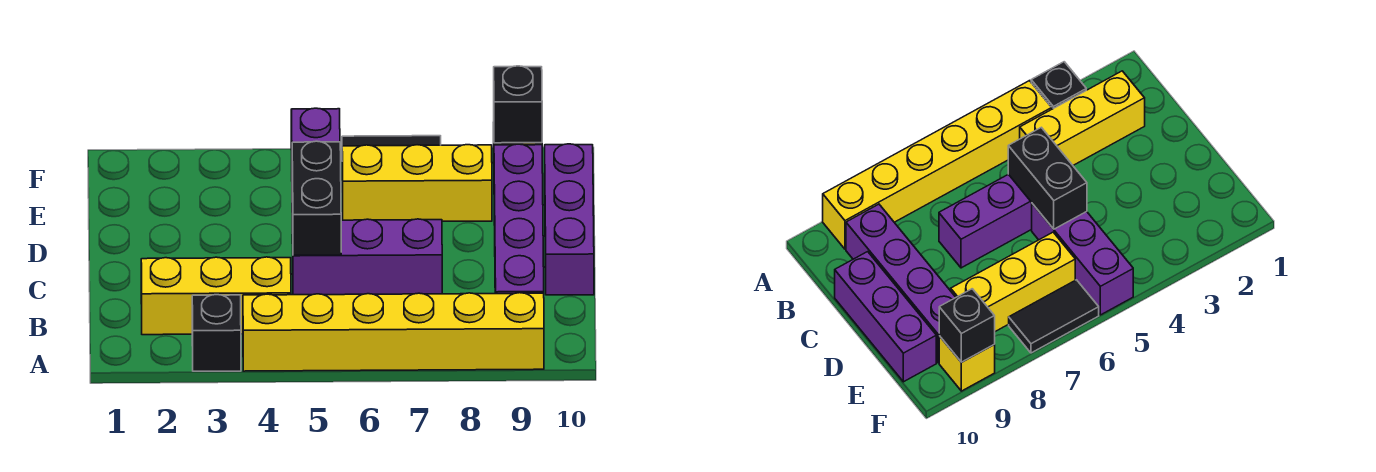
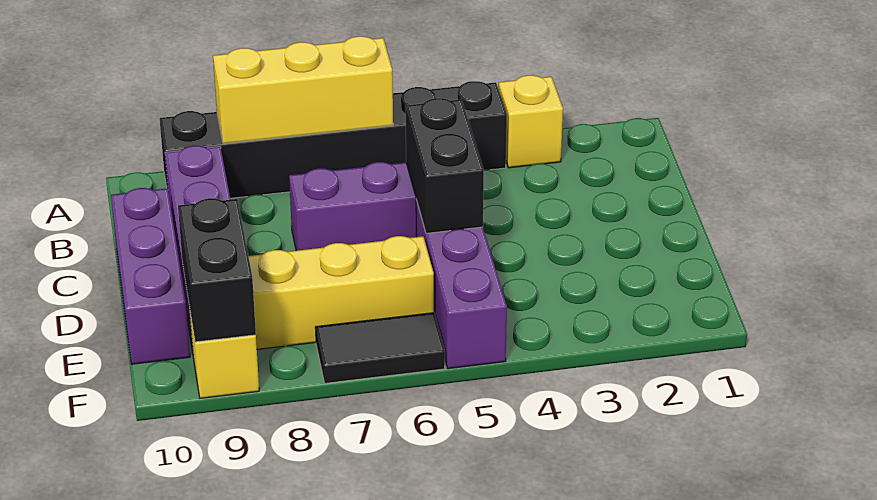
black 1x1 brick [192,295,241,371] -> yellow 1x1 brick [499,75,563,168]
yellow 1x6 brick [243,293,544,371] -> black 1x6 brick [160,81,507,198]
yellow 1x3 brick [141,257,291,335] -> yellow 1x3 brick moved to [213,36,393,144]
black 1x1 brick [494,66,542,143] -> black 1x2 brick [178,198,256,342]

